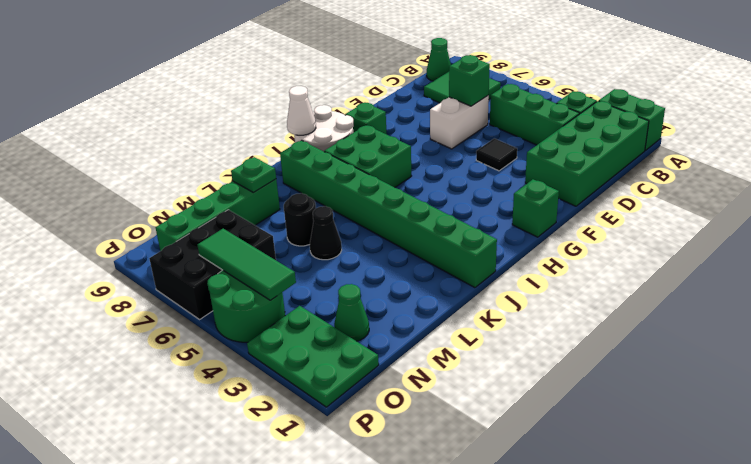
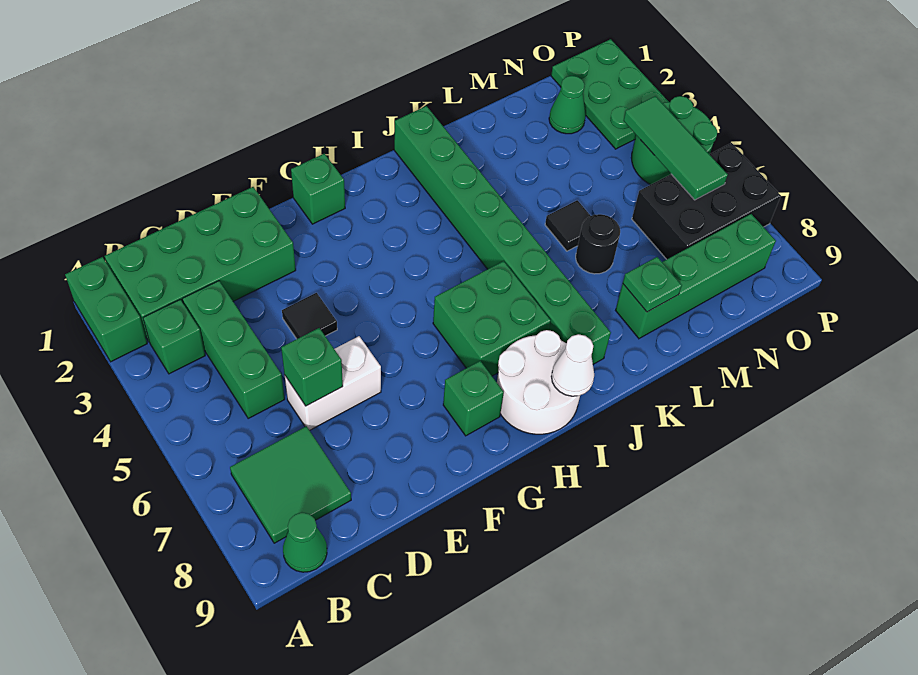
black 1x1 cone [310,206,342,260] -> black 1x1 tile [545,200,590,251]

